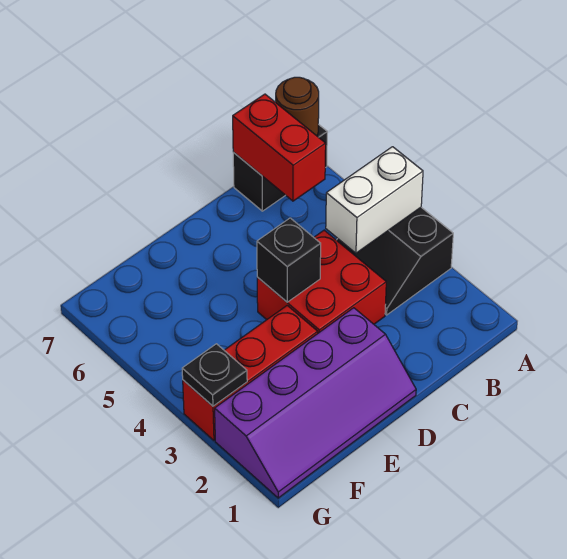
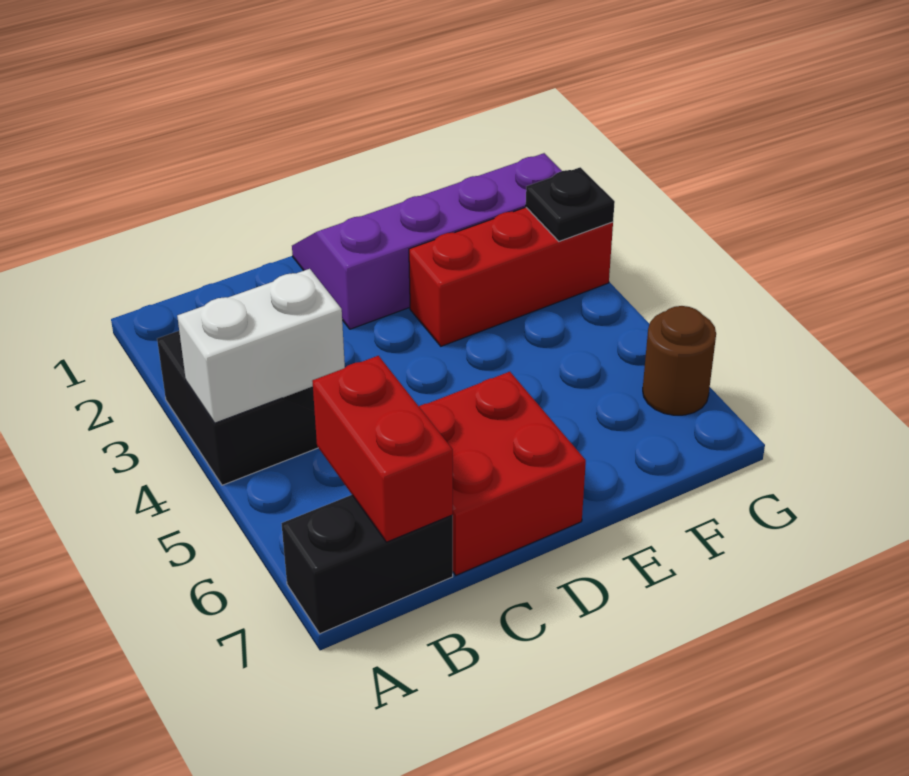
brown 1x1 round brick [276,77,319,136] -> brown 1x1 round brick moved to [643,306,716,415]
red 2x2 brick [257,230,386,333] -> red 2x2 brick moved to [419,372,586,575]
black 1x1 brick [257,218,321,302] -> none

